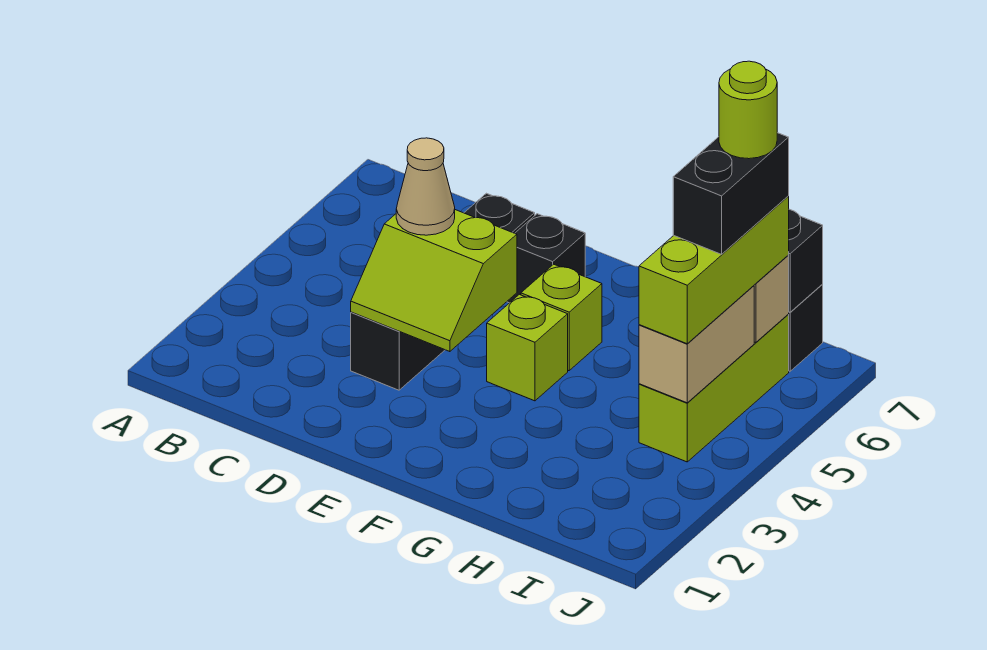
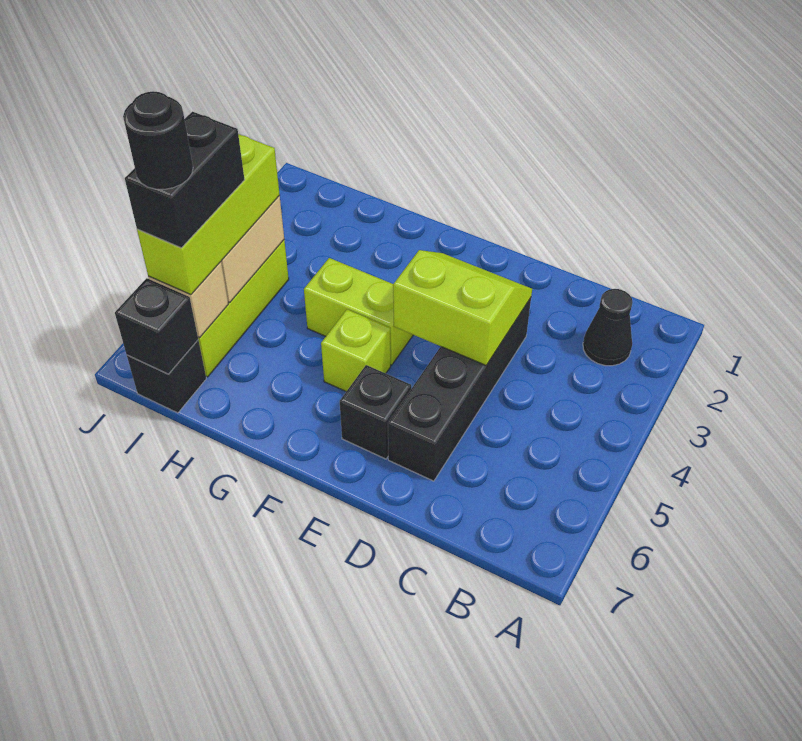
none -> black 1x1 cone [583,289,633,366]
tan 1x1 cone [396,138,455,235] -> none
lime 1x1 brick [487,294,568,401] -> lime 1x2 brick [304,258,413,365]
lime 1x1 round brick [719,61,777,159] -> black 1x1 round brick [123,91,193,189]

